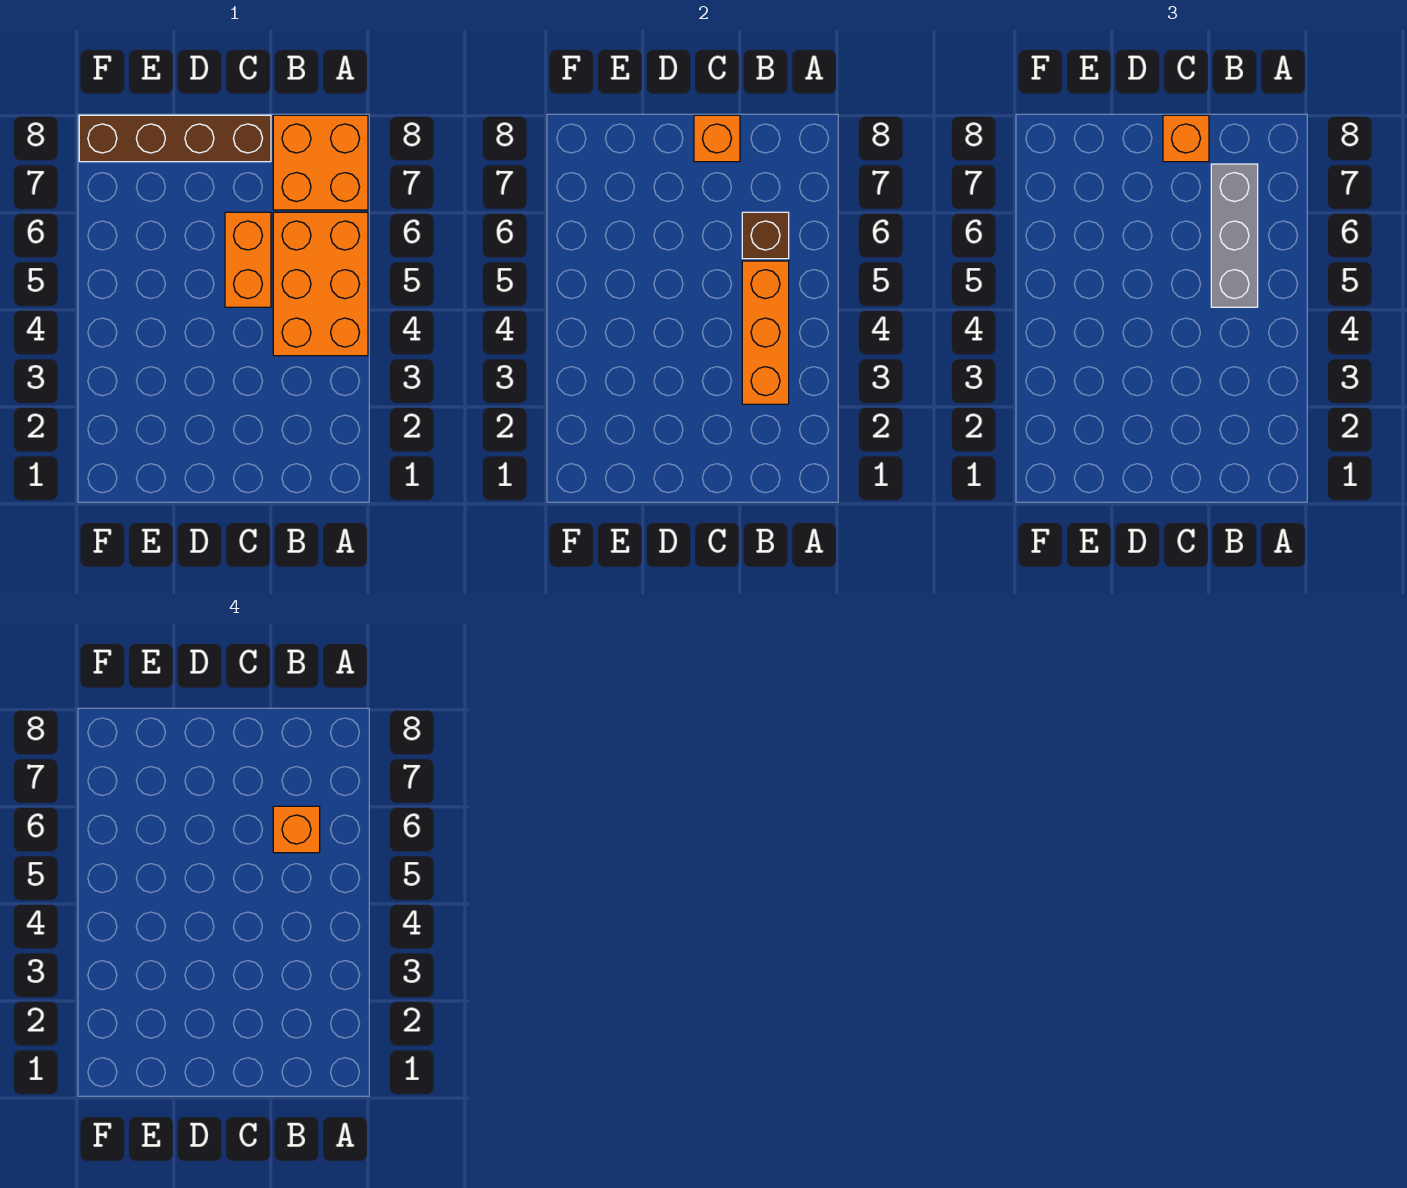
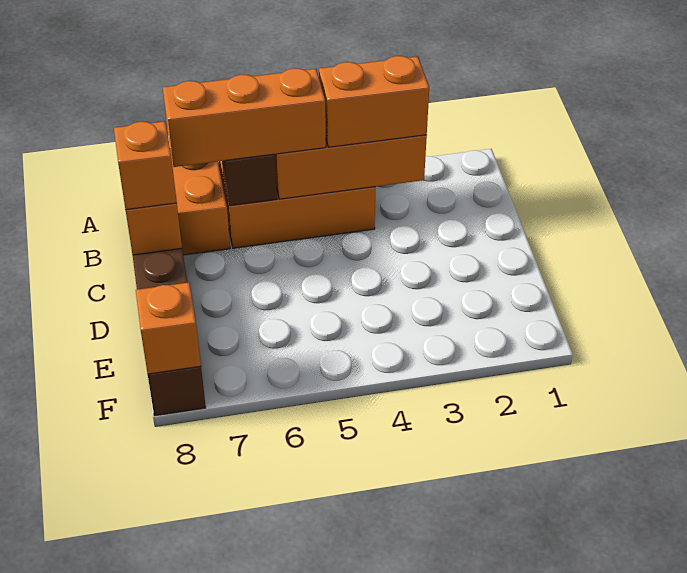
grey 1x3 brick [1211,164,1258,307] -> orange 1x3 brick [163,68,326,167]
orange 1x1 brick [273,806,320,853] -> orange 1x1 brick moved to [136,282,201,374]
orange 1x2 brick [225,212,271,307] -> orange 1x2 brick moved to [319,56,429,147]

